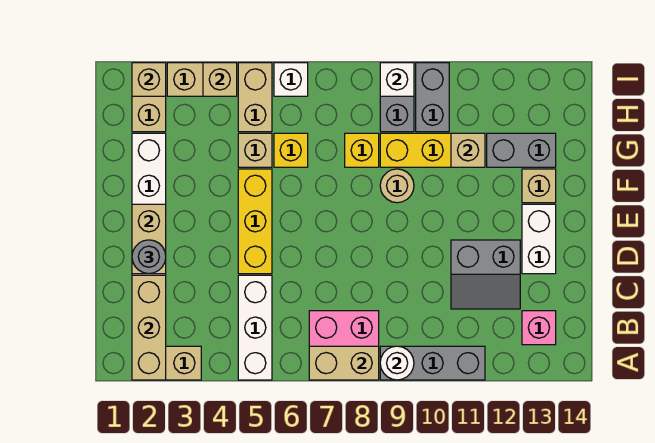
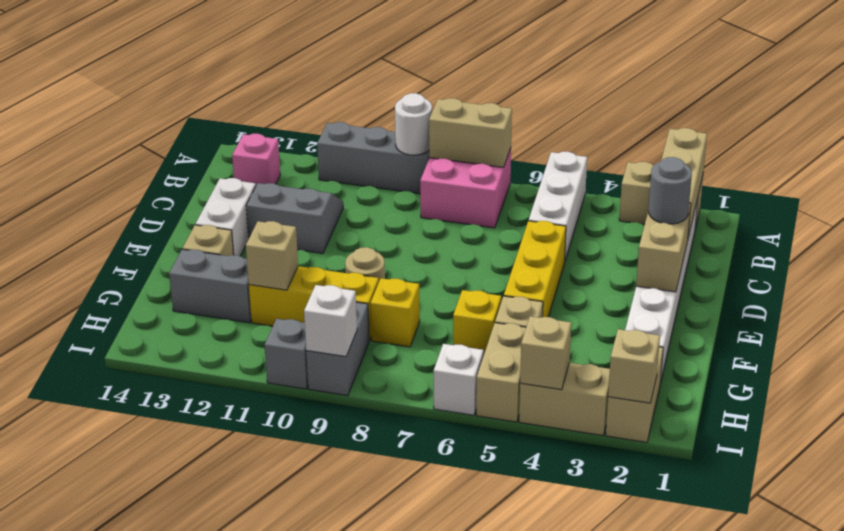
grey 1x2 brick [416,63,449,132] -> grey 1x1 brick [265,319,308,389]

